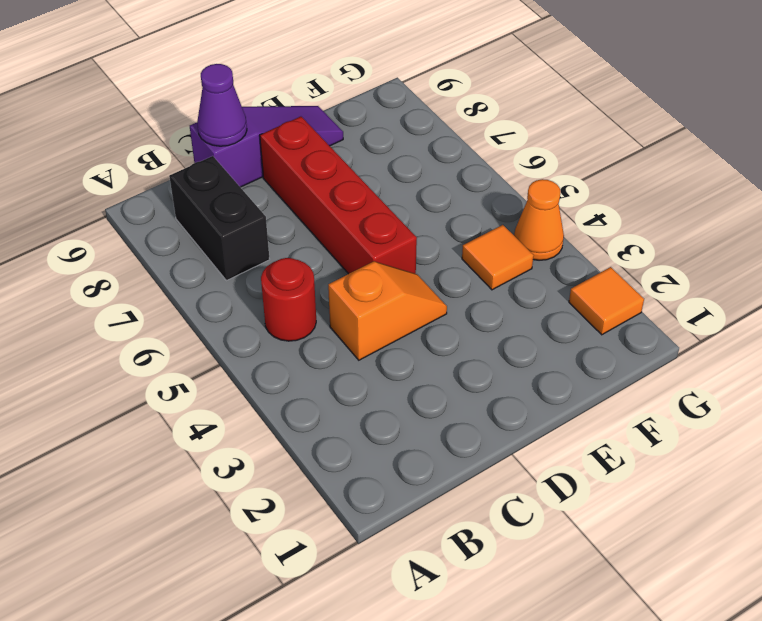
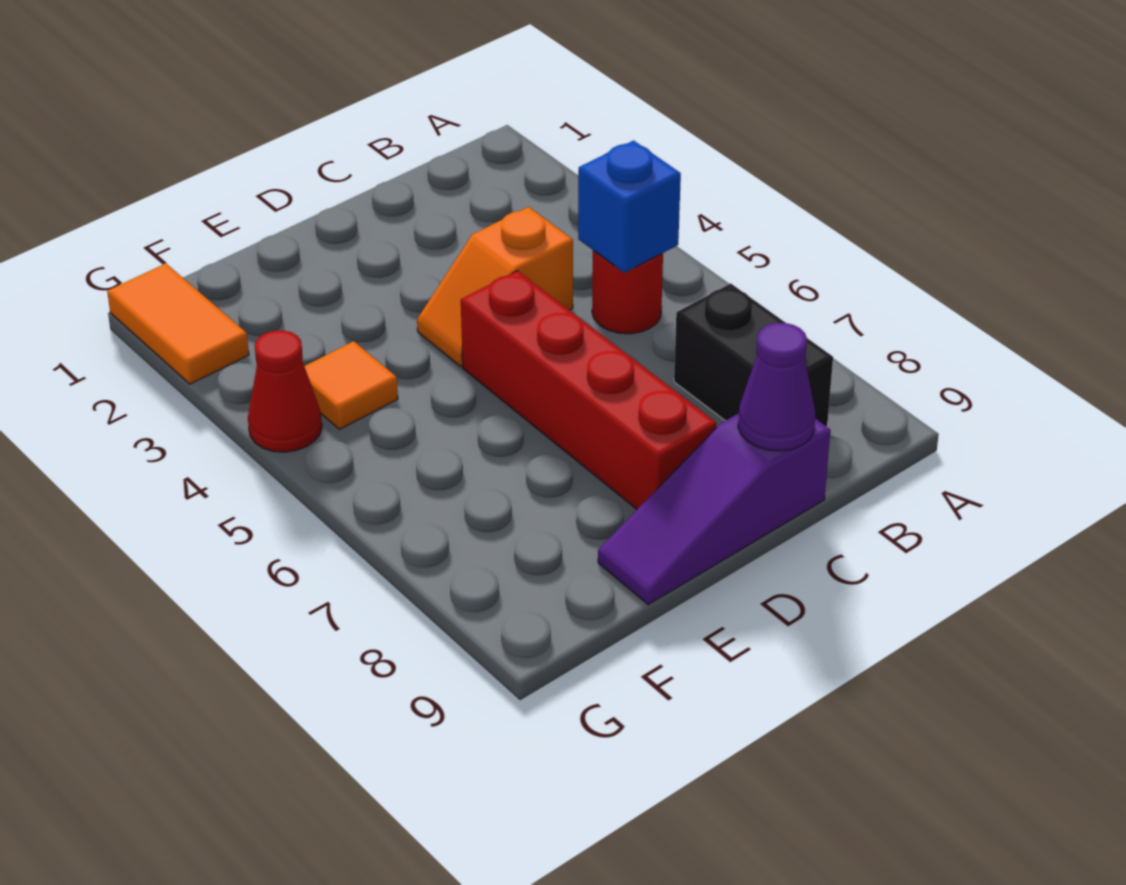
none -> blue 1x1 brick [578,141,681,273]
orange 1x1 tile [569,267,644,335] -> orange 1x2 tile [107,264,249,384]
orange 1x1 cone [514,179,564,260] -> red 1x1 cone [248,330,322,452]

